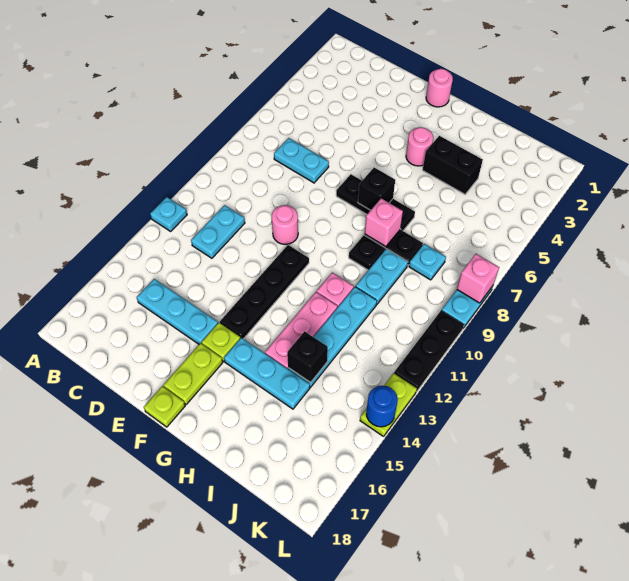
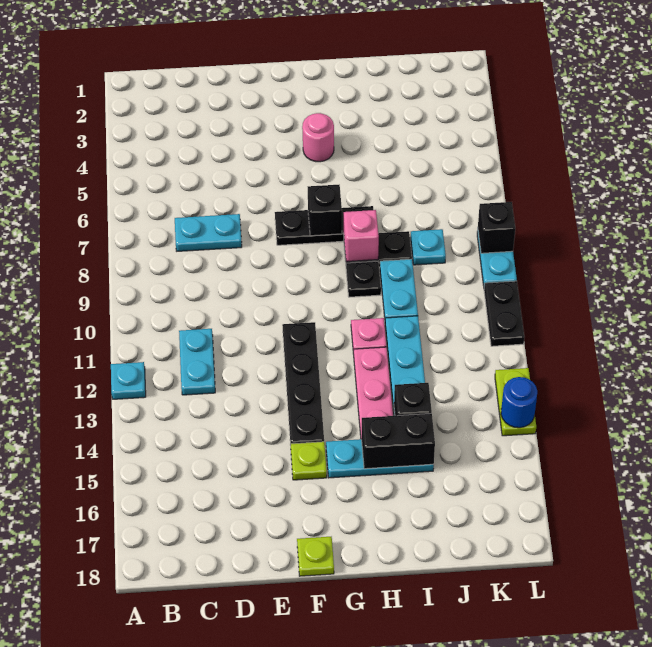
cyan 1x3 plate [137,279,218,344] -> none
pink 1x1 round brick [272,205,298,245] -> none
pink 1x1 round brick [426,69,453,107] -> none
lime 1x2 plate [164,343,223,405] -> none
black 1x2 brick [423,136,483,194] -> black 1x2 brick moved to [362,413,435,469]
pink 1x1 brick [457,254,499,303] -> black 1x1 brick [478,202,515,253]
black 1x3 plate [394,311,464,392] -> black 1x2 plate [484,281,524,346]

